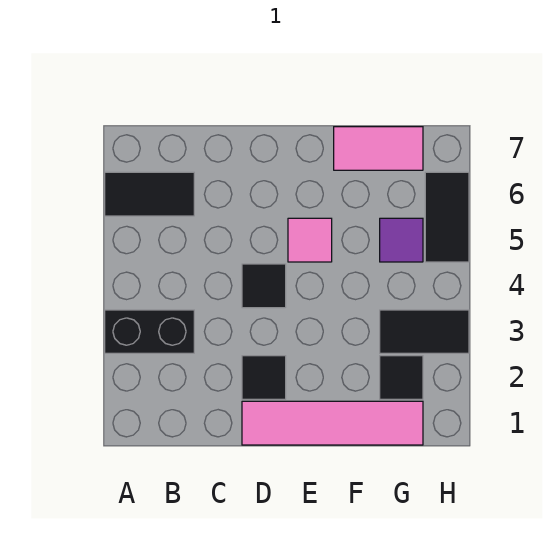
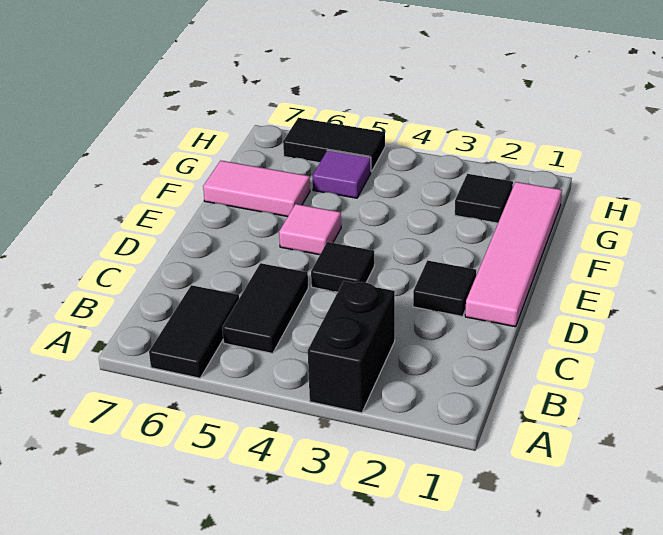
pink 1x2 tile [334,127,423,170] -> pink 1x2 tile turned to [203,161,310,217]
black 1x2 tile [380,310,469,353] -> black 1x2 tile moved to [222,263,308,353]

